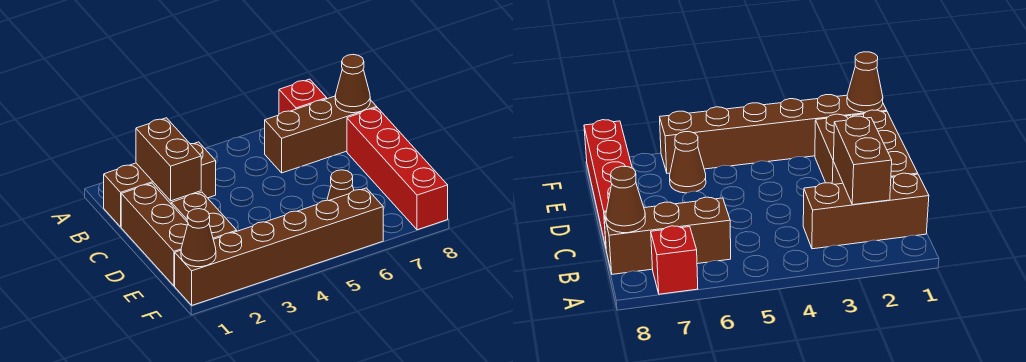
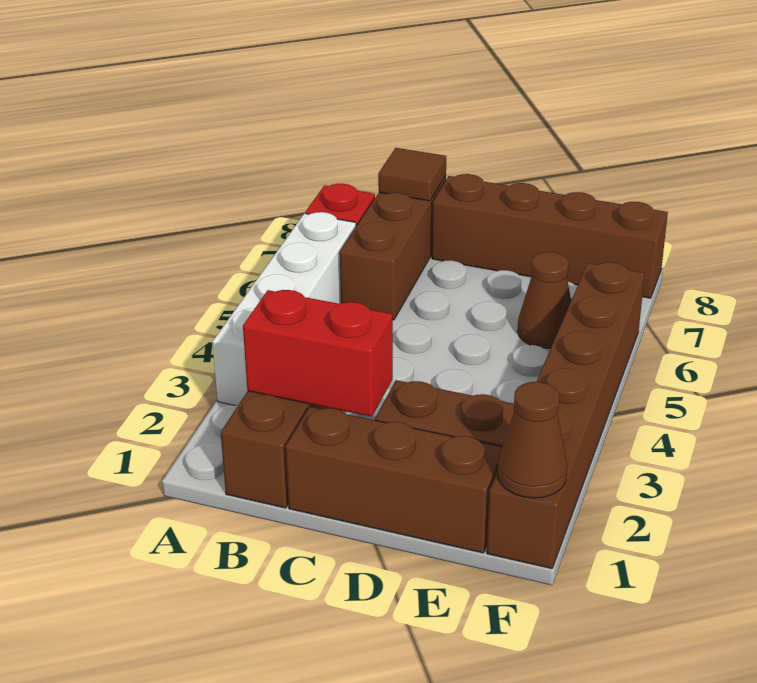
none -> white 1x4 brick [213,212,356,406]
brown 1x2 brick [136,118,201,201] -> red 1x2 brick [243,290,393,417]
brown 1x1 cone [335,55,370,113] -> brown 1x1 tile [378,148,446,201]
red 1x4 brick [347,108,448,230] -> brown 1x4 brick [432,174,668,298]

